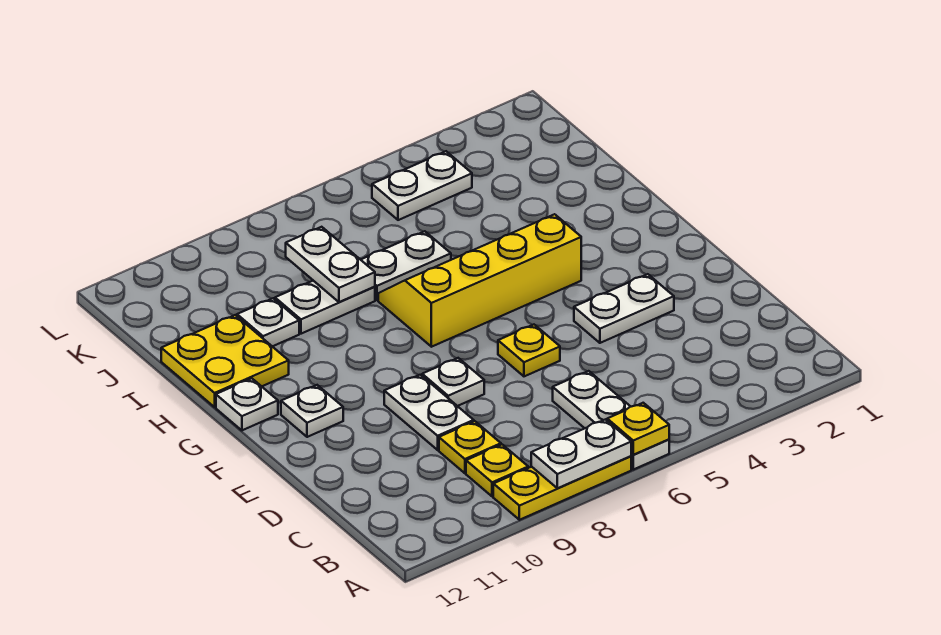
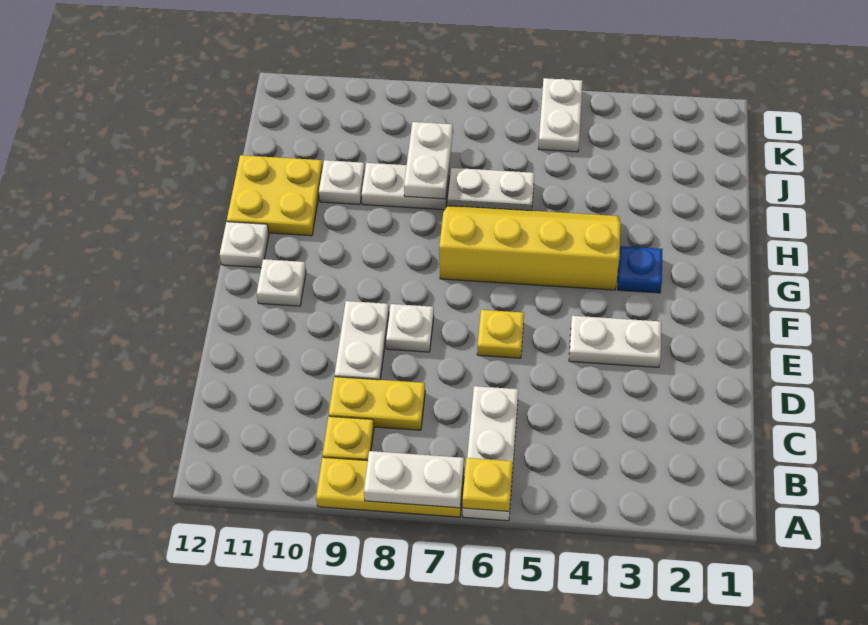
yellow 1x1 plate [439,421,501,473] -> yellow 1x2 plate [329,377,425,430]
none -> blue 1x1 plate [618,246,663,293]
white 1x2 plate [372,151,472,220] -> white 1x2 plate turned to [538,78,583,152]

